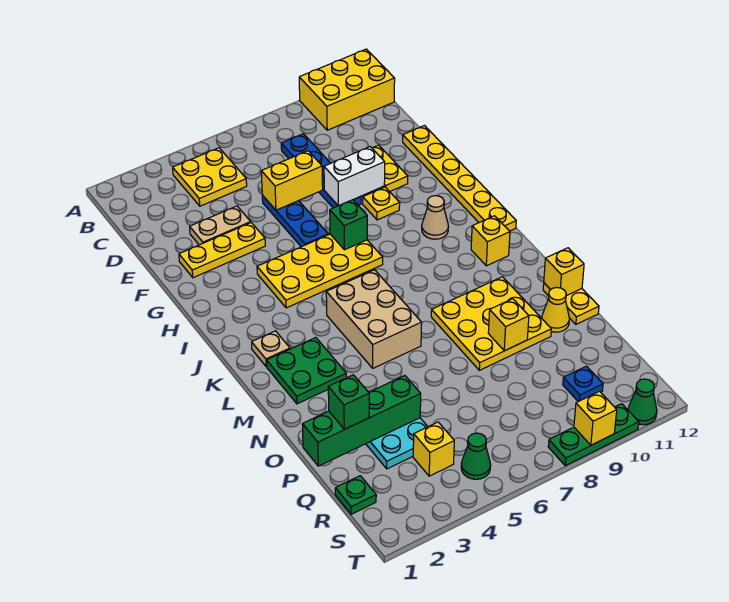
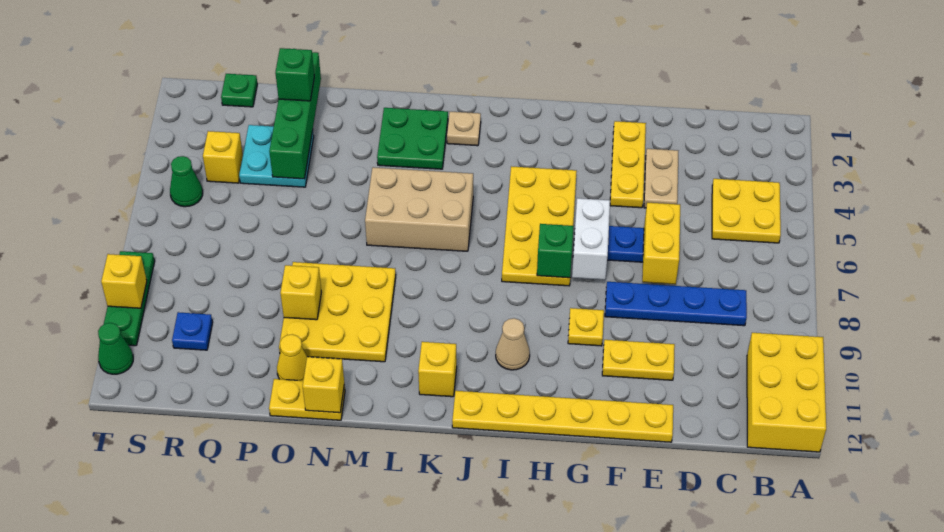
white 1x2 brick [324,147,385,206] -> white 1x2 brick moved to [572,198,610,280]

